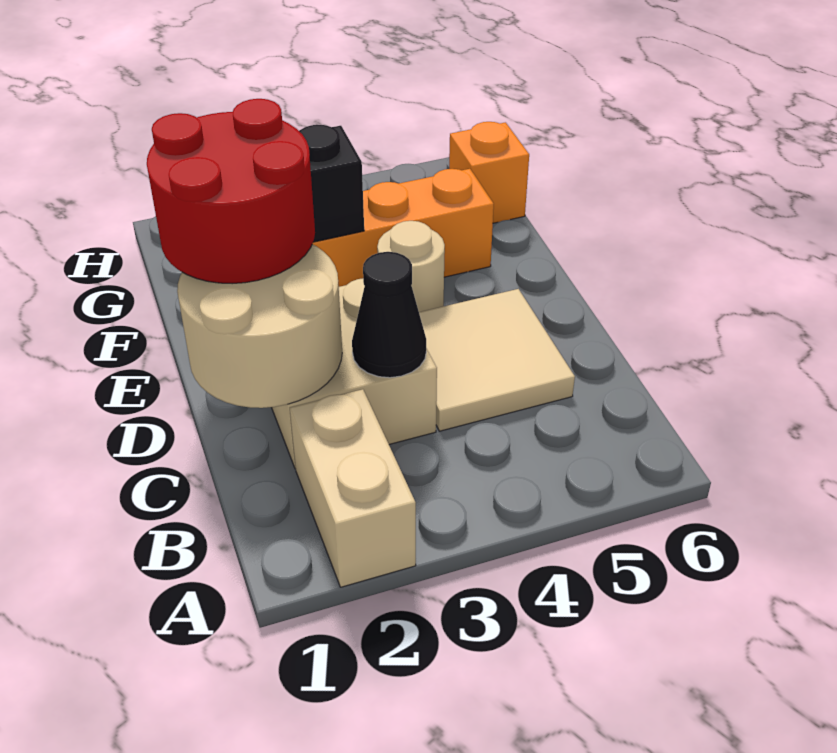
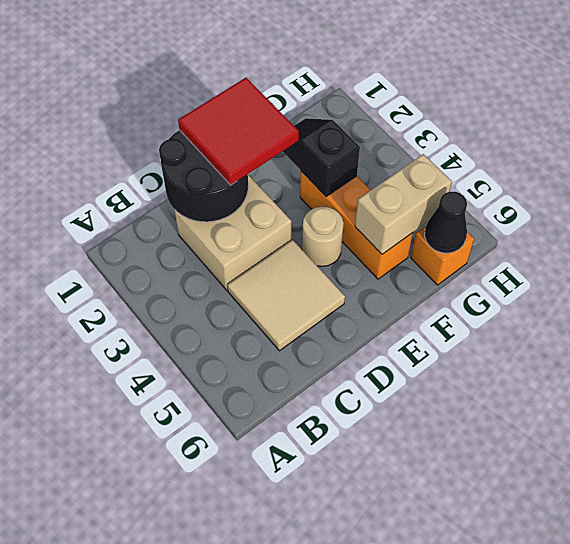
tan 1x2 brick [290,389,416,587] -> tan 1x2 brick moved to [355,154,452,254]
tan 2x2 round brick [177,244,342,408] -> black 2x2 round brick [159,130,248,222]
black 1x1 cone [352,252,426,378] -> black 1x1 cone moved to [425,192,467,253]
red 2x2 round brick [147,99,315,284] -> red 2x2 tile [178,78,299,185]

